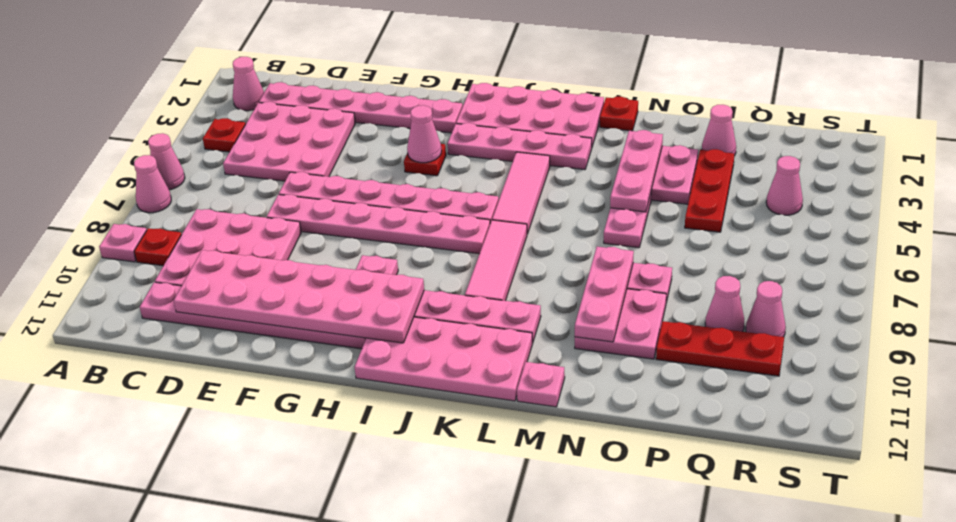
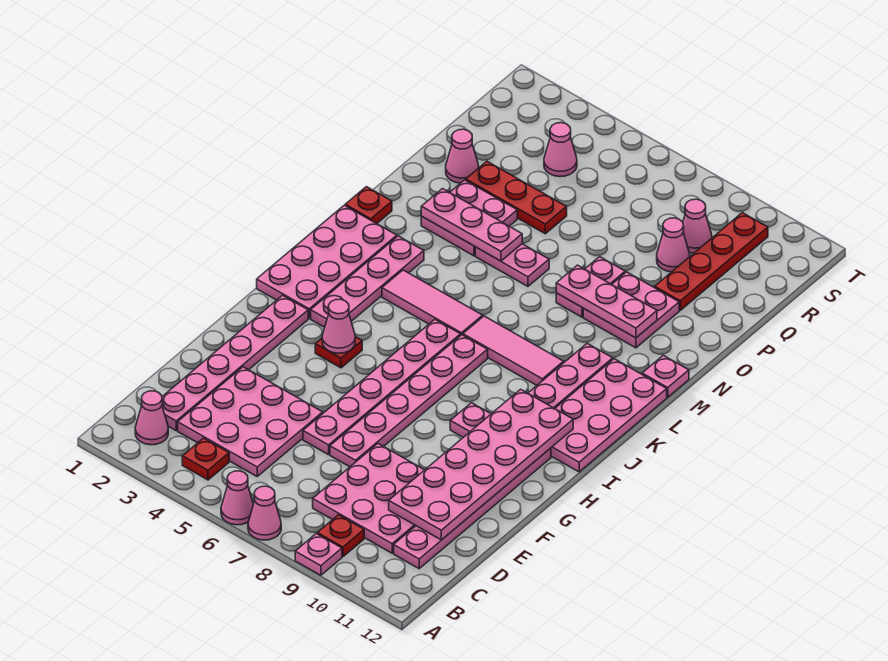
red 1x3 plate [656,321,784,376] -> red 1x4 plate [655,213,768,310]

